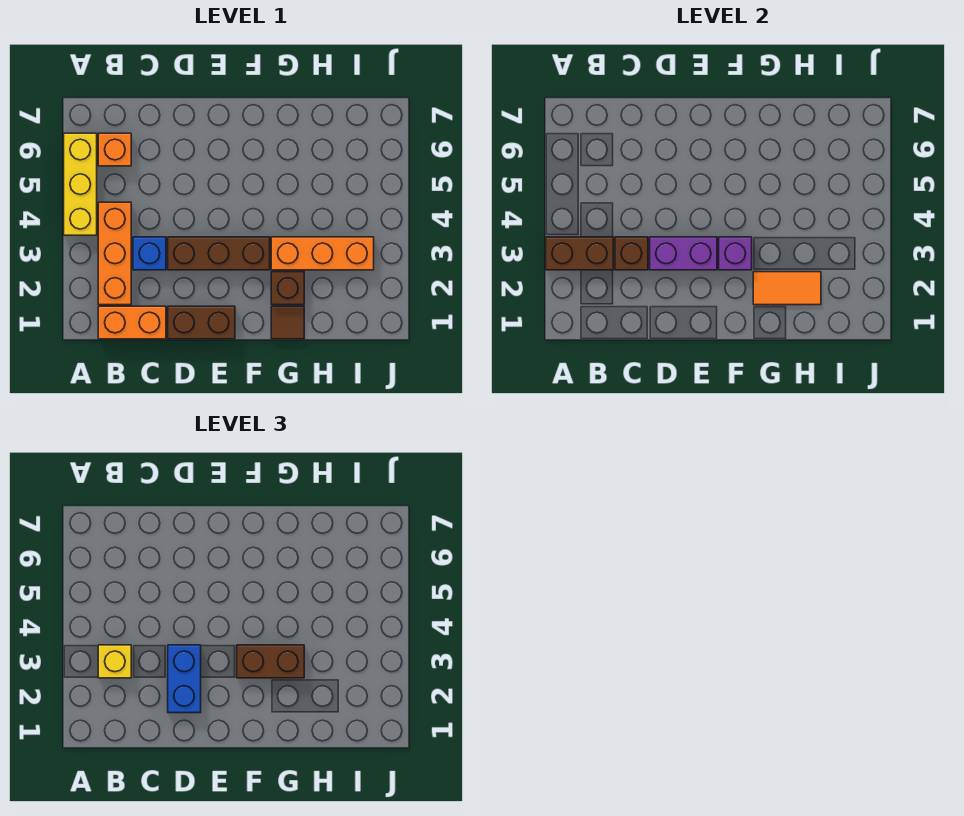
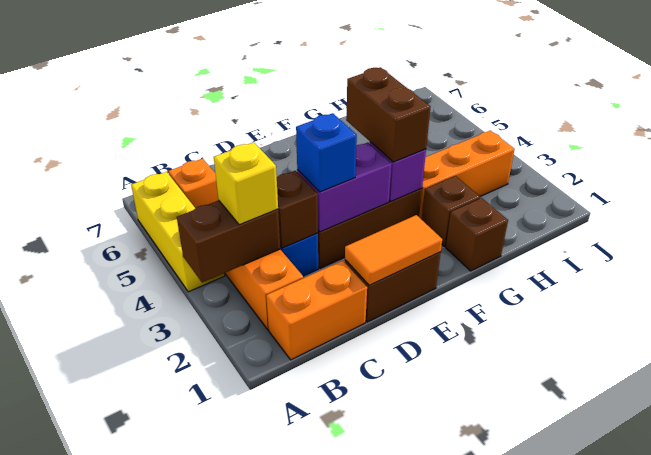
blue 1x2 brick [168,645,201,713] -> blue 1x1 brick [296,113,357,192]
brown 1x2 brick [237,645,304,678] -> brown 1x2 brick turned to [346,67,430,162]
brown 1x1 tile [271,306,304,339] -> brown 1x1 brick [446,198,508,271]
orange 1x2 tile [753,272,821,305] -> orange 1x2 tile moved to [345,215,442,286]

